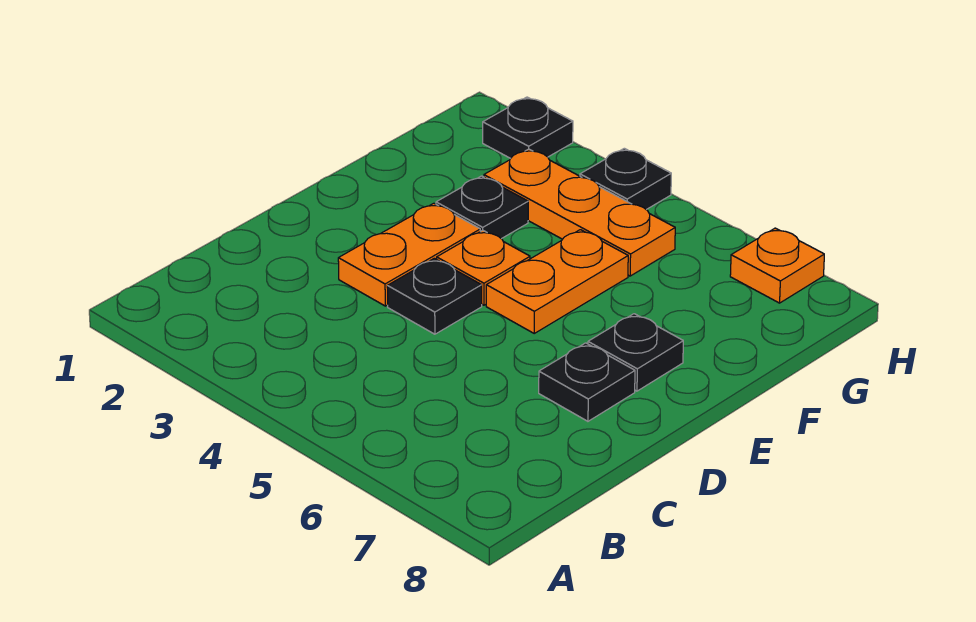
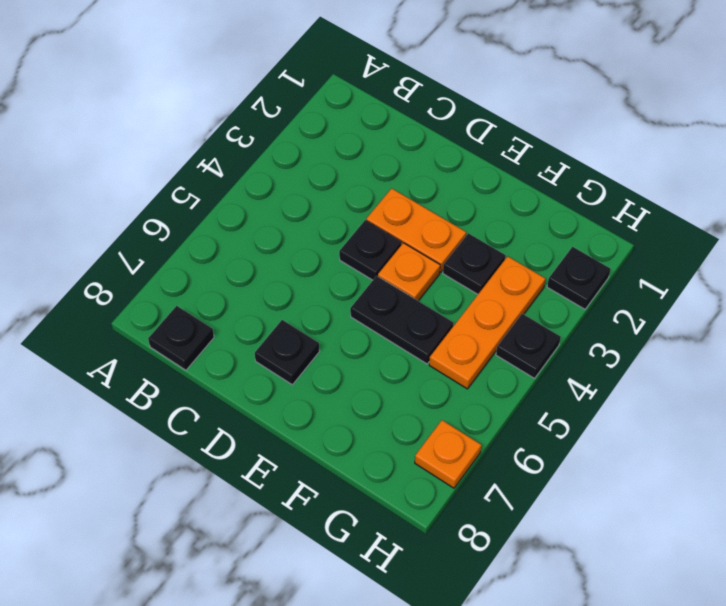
orange 1x2 plate [486,230,628,333] -> black 1x2 plate [350,276,453,364]
black 1x1 plate [588,314,683,391] -> black 1x1 plate moved to [148,306,214,370]

